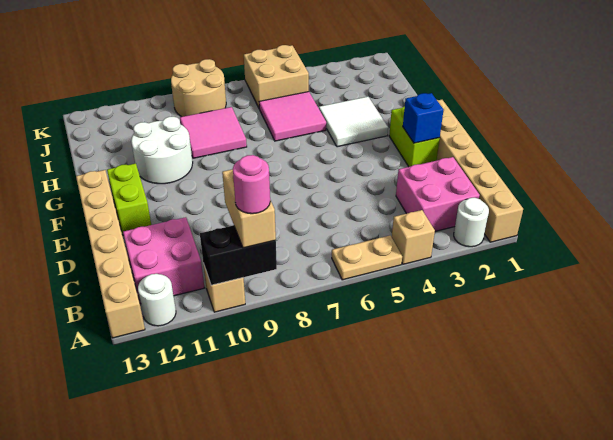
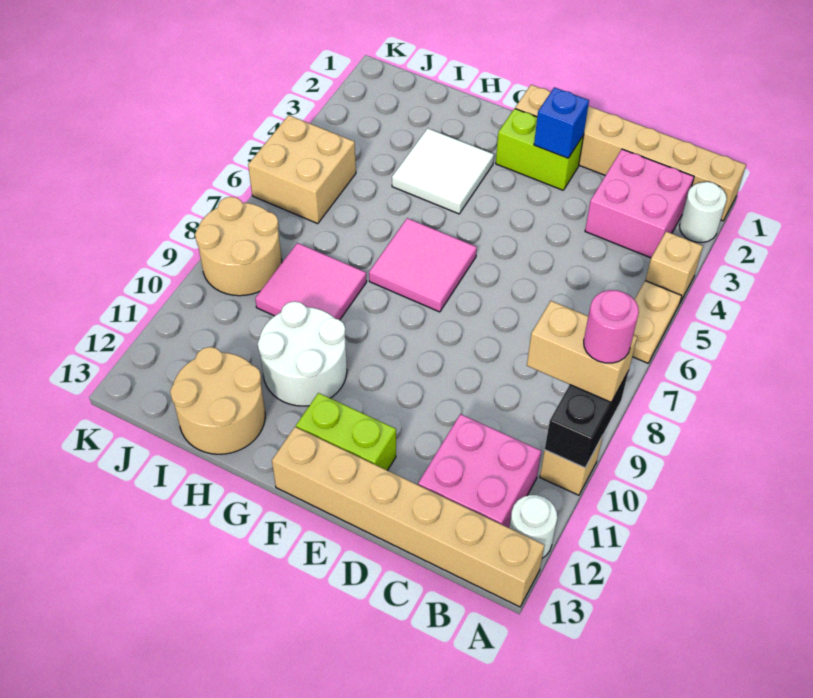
pink 2x2 tile [259,92,326,141] -> pink 2x2 tile moved to [369,218,477,312]
none -> tan 2x2 round brick [170,347,265,454]

